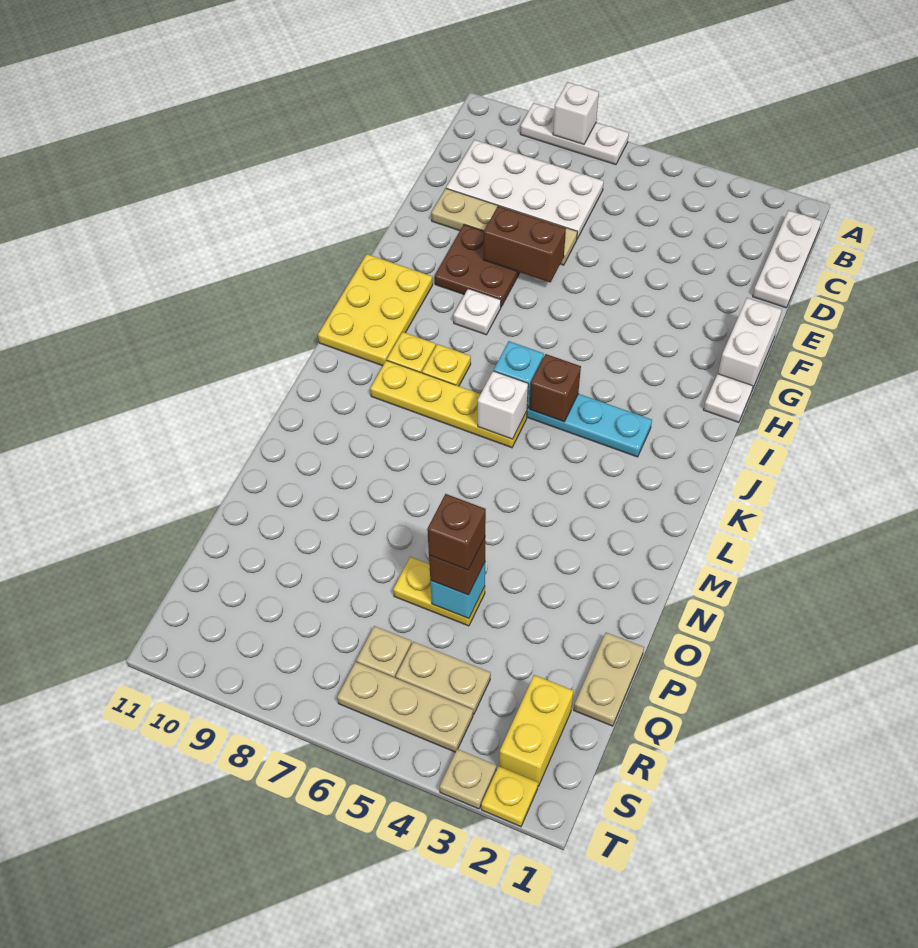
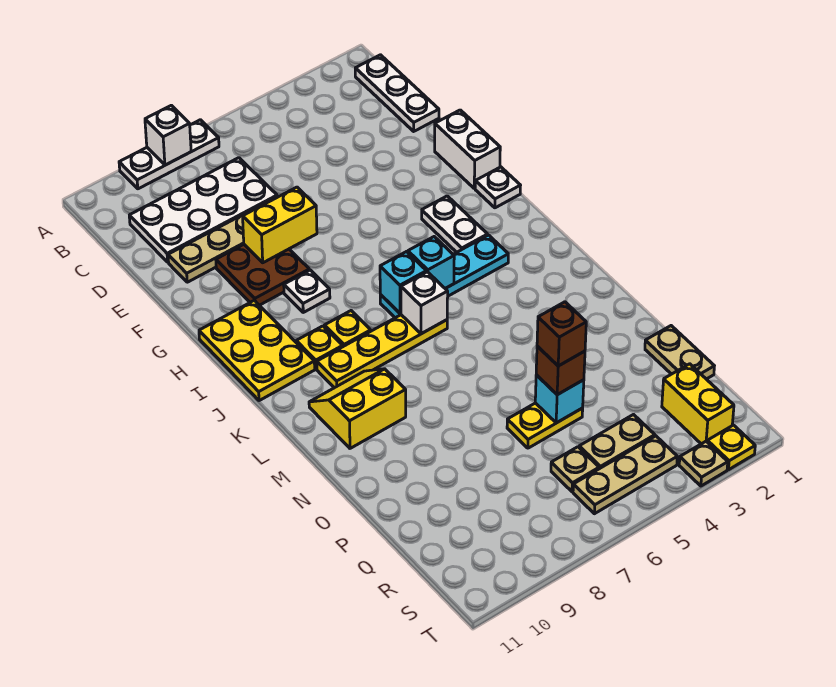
brown 1x2 brick [484,206,566,282] -> yellow 1x2 brick [243,187,317,263]
none -> white 1x2 plate [422,196,488,252]
brown 1x1 brick [530,354,581,422] -> cyan 1x1 brick [408,237,454,288]
none -> yellow 2x2 slope [309,369,406,448]

